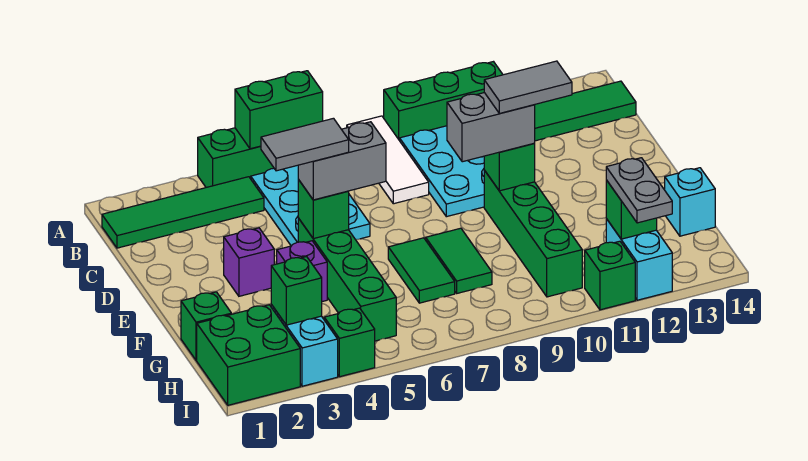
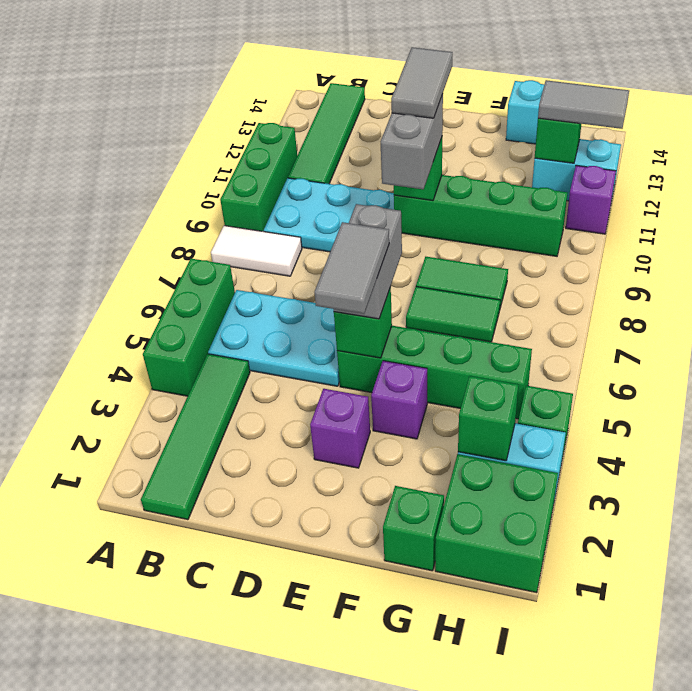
green 1x2 brick [235,71,323,149] -> none
white 1x3 tile [347,116,429,204] -> white 1x2 tile [211,226,302,276]
grey 1x2 plate [606,158,672,223] -> grey 1x2 tile [538,80,629,129]
green 1x1 brick [585,241,635,310] -> purple 1x1 brick [566,165,616,234]

